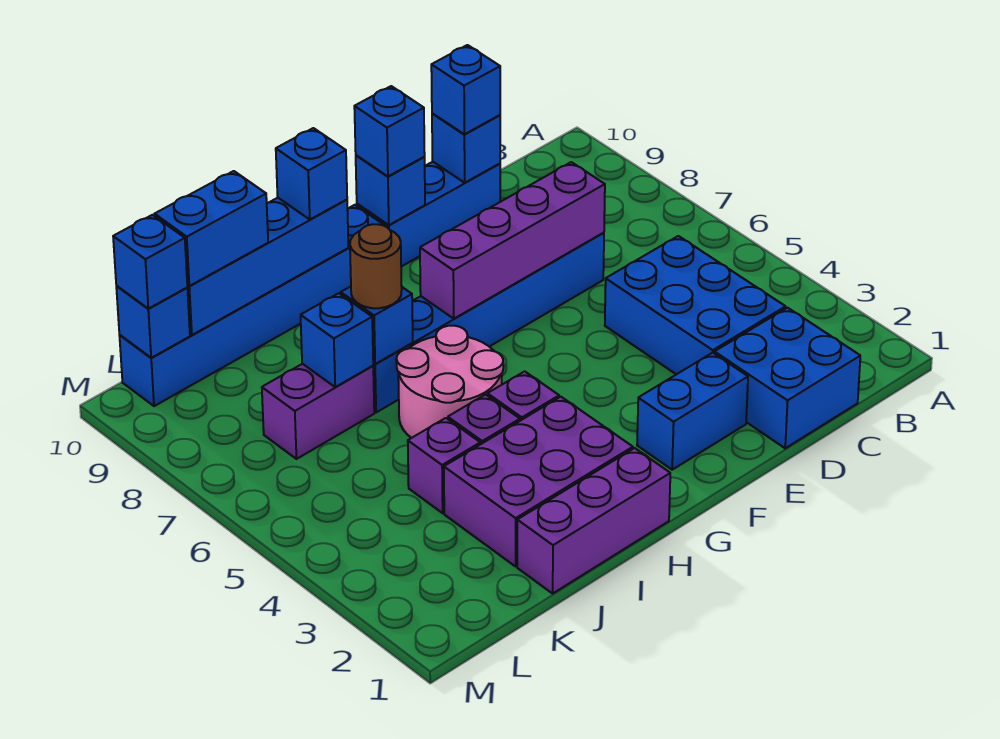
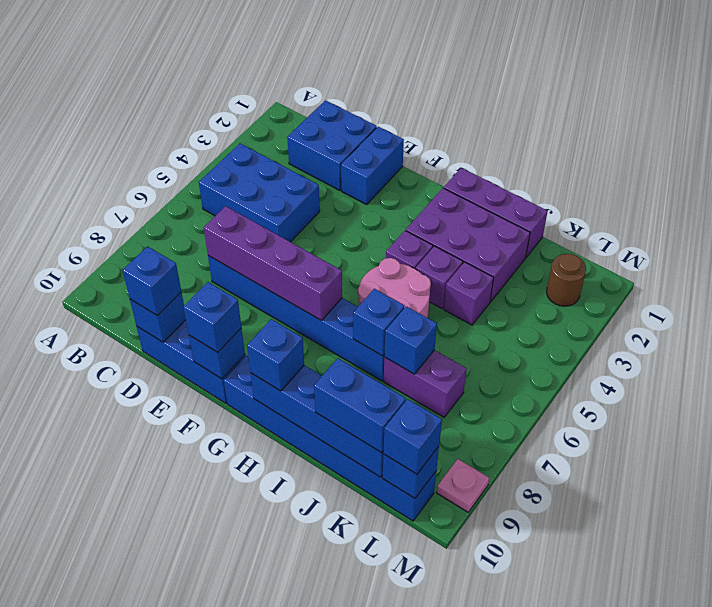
blue 2x3 brick [605,236,786,374] -> blue 2x3 brick turned to [199,143,320,242]
blue 1x2 brick [637,353,748,470] -> blue 1x2 brick turned to [341,127,404,204]
brown 1x1 round brick [350,224,402,308] -> brown 1x1 round brick moved to [547,254,586,306]
none -> pink 1x1 plate [437,459,489,512]

